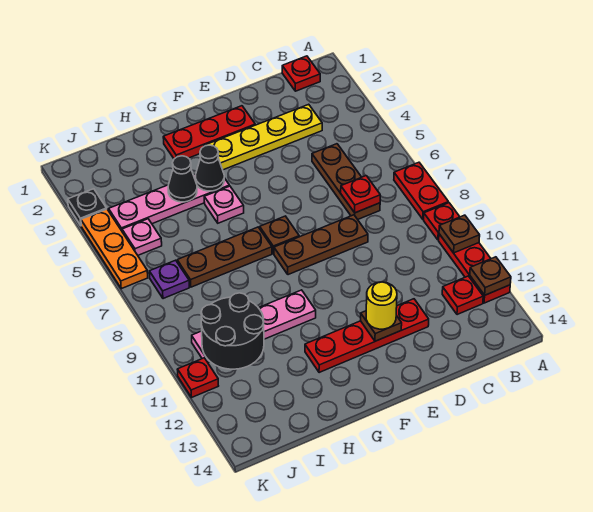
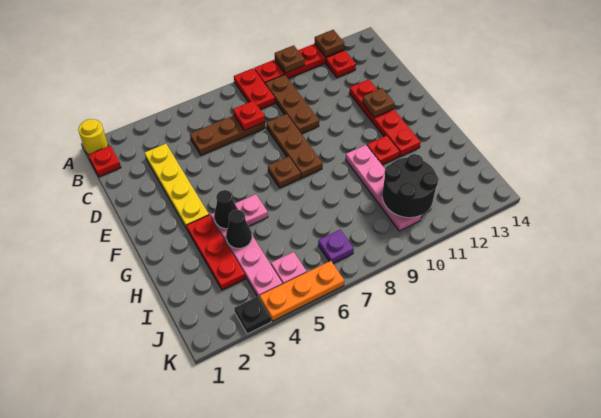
red 1x2 plate [394,162,448,219] -> red 1x2 plate turned to [234,68,275,110]
red 1x3 plate [163,106,255,159] -> red 1x3 plate moved to [187,215,245,290]
yellow 1x1 round brick [366,282,397,329] -> yellow 1x1 round brick moved to [78,119,108,154]
brown 1x3 plate [177,227,272,287] -> brown 1x3 plate moved to [265,75,319,134]
red 1x1 plate [177,358,218,398] -> red 1x1 plate moved to [367,136,400,165]

